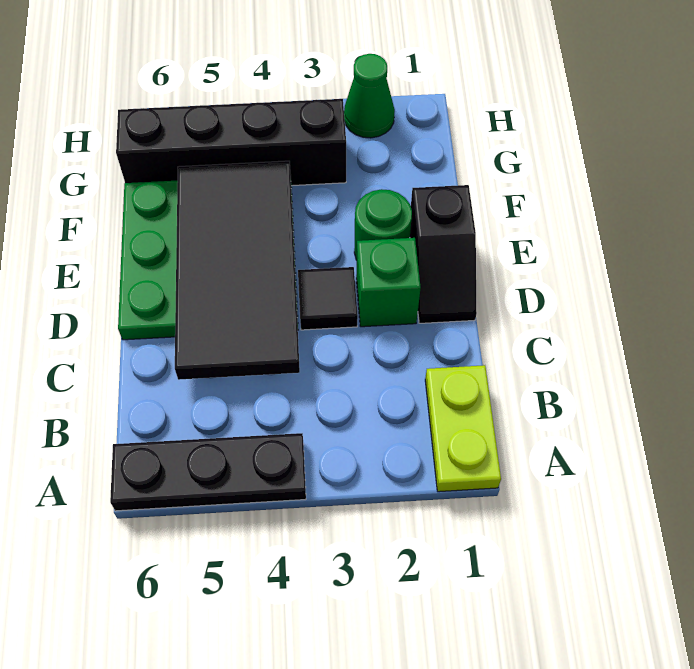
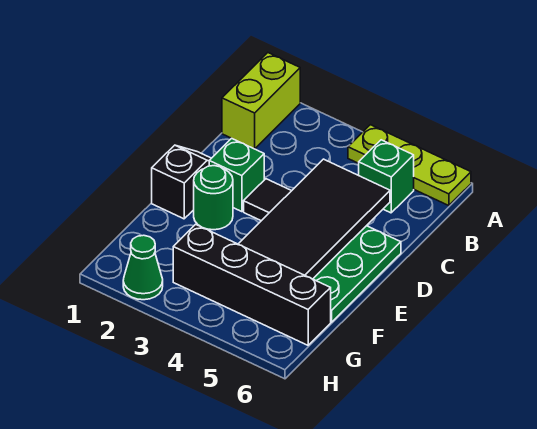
lime 1x2 plate [425,365,501,492] -> lime 1x2 brick [222,53,300,149]
black 1x3 plate [110,433,306,511] -> lime 1x3 plate [348,125,471,206]
none -> green 1x1 brick [359,140,414,213]

